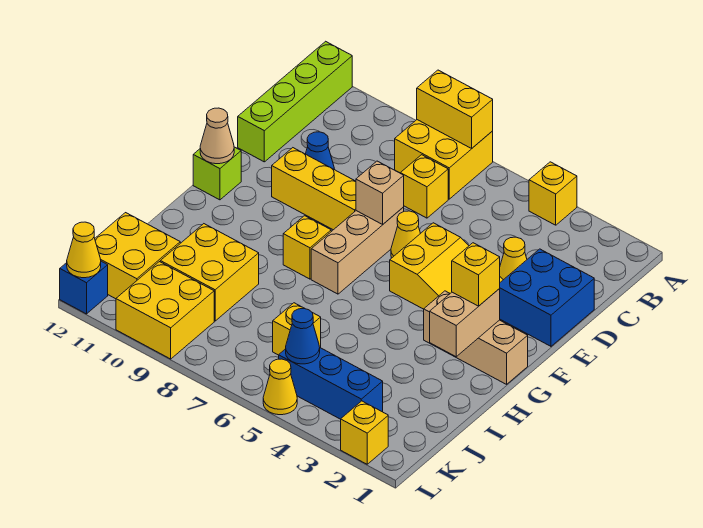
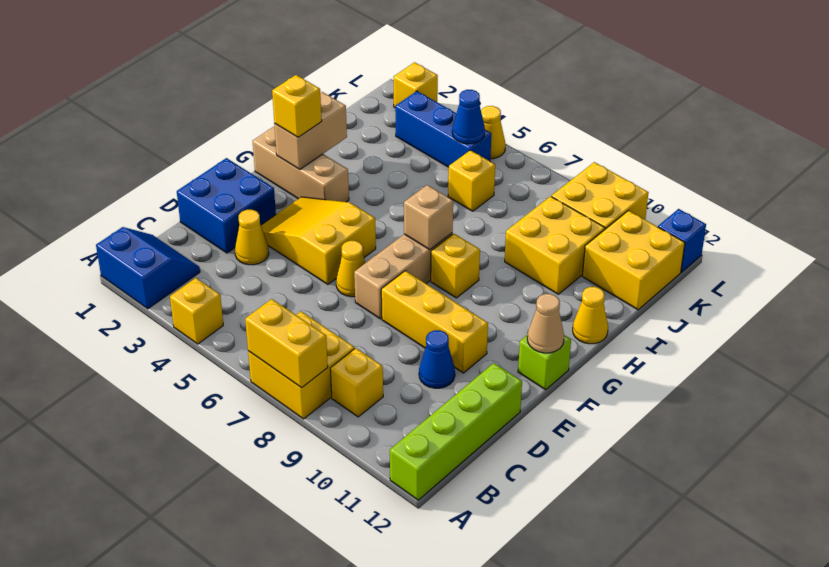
none -> blue 2x2 slope [96,227,200,309]
yellow 1x1 brick [400,155,448,218] -> yellow 1x1 brick moved to [330,348,383,417]
tan 1x1 brick [356,161,404,224] -> tan 1x1 brick moved to [404,185,453,250]
yellow 1x1 cone [67,222,101,278] -> yellow 1x1 cone moved to [573,287,608,344]

